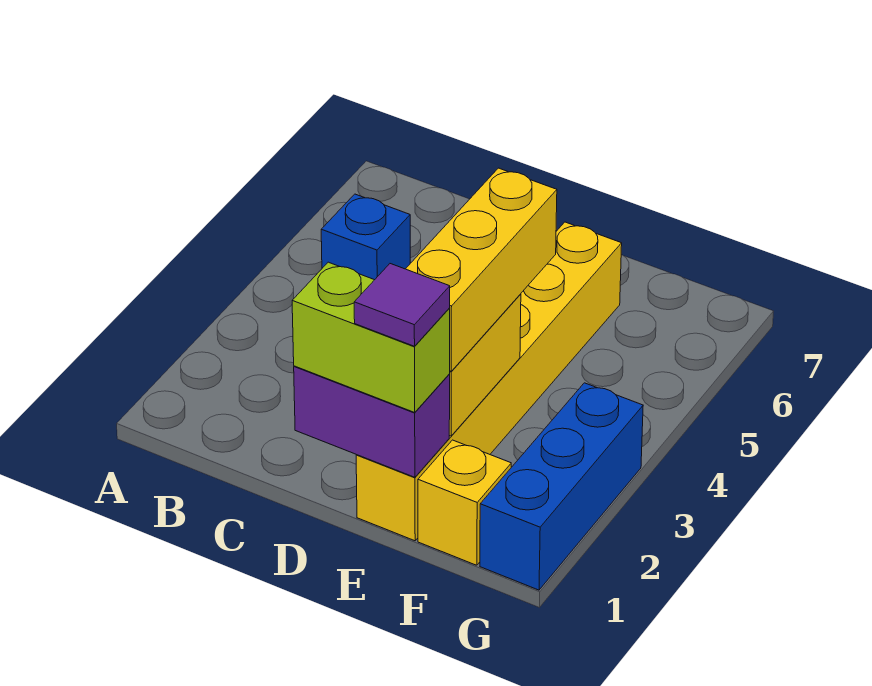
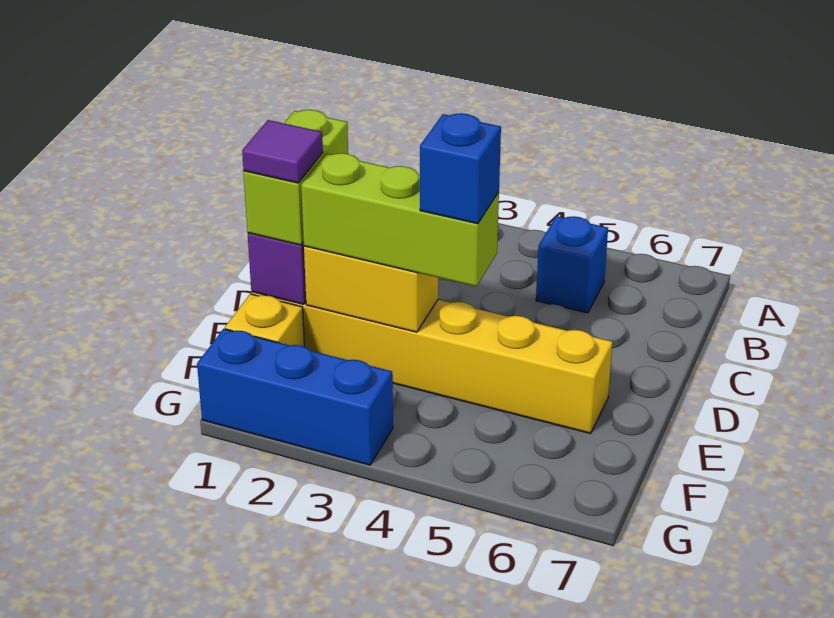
yellow 1x3 brick [406,168,557,371] -> lime 1x3 brick [301,153,499,287]
none -> blue 1x1 brick [420,113,501,224]

